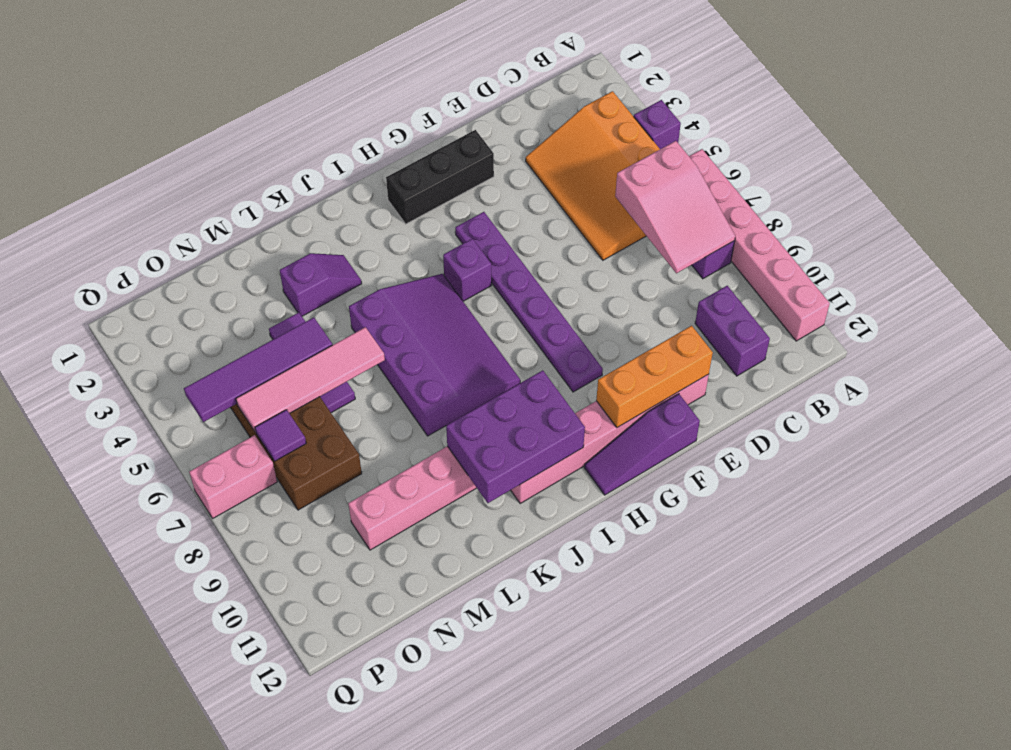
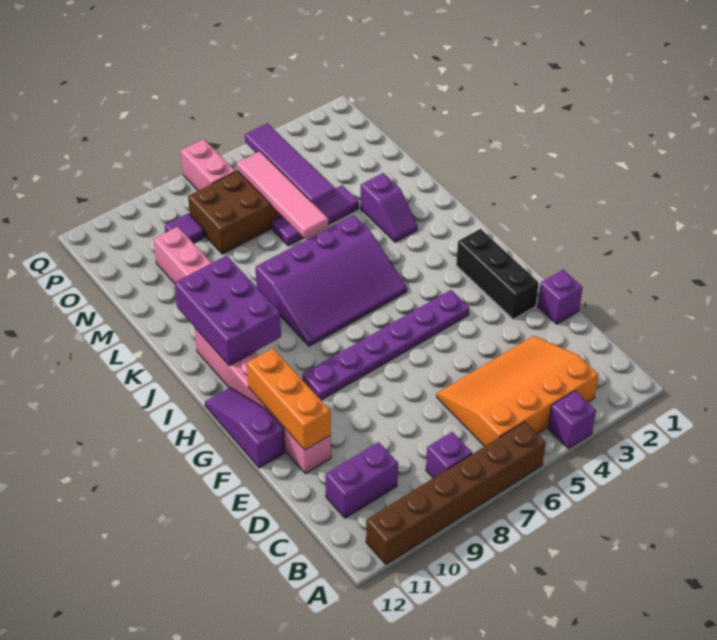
pink 1x6 brick [689,149,830,341] -> brown 1x6 brick [366,422,546,564]
pink 2x3 slope [615,141,735,273] -> none
purple 1x1 brick [443,239,492,301] -> purple 1x1 brick moved to [538,270,583,324]
purple 1x1 tile [255,410,306,461] -> purple 1x1 tile moved to [165,213,204,243]

